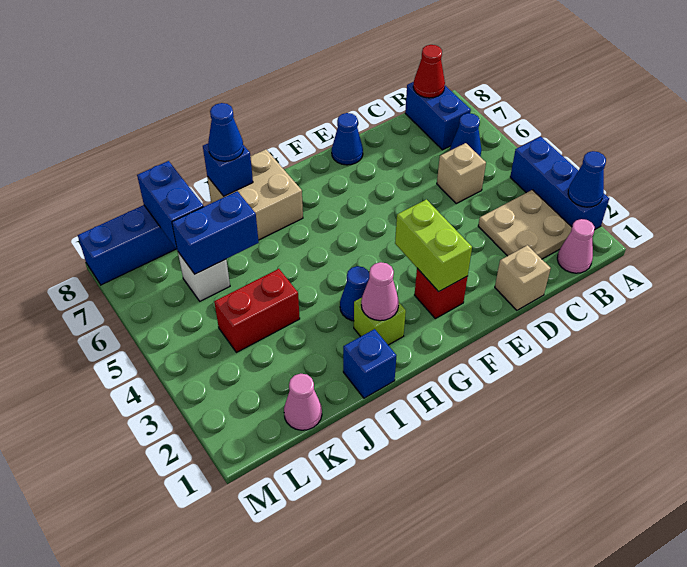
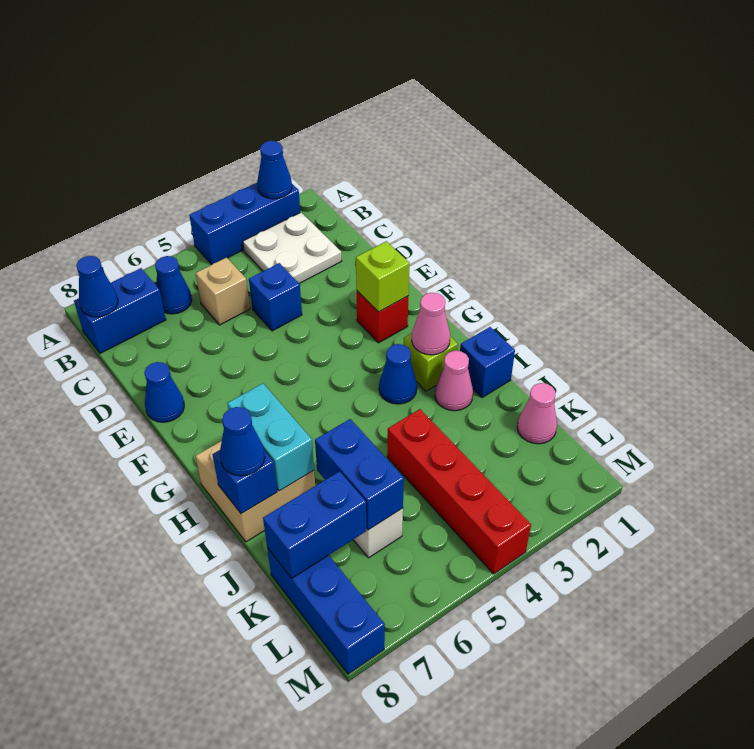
pink 1x1 cone [557,219,595,273] -> pink 1x1 cone moved to [435,351,473,411]
tan 2x2 plate [478,190,572,259] -> white 2x2 plate [243,212,341,283]
red 1x1 cone [413,45,445,98] -> blue 1x1 cone [76,256,118,317]
tan 1x1 brick [495,245,551,310] -> none
none -> blue 1x1 brick [249,263,302,331]
lime 1x2 brick [395,199,472,292] -> lime 1x1 brick [356,241,409,312]
none -> cyan 1x2 brick [227,383,314,491]
red 1x2 brick [214,269,300,352] -> red 1x4 brick [387,409,531,574]

